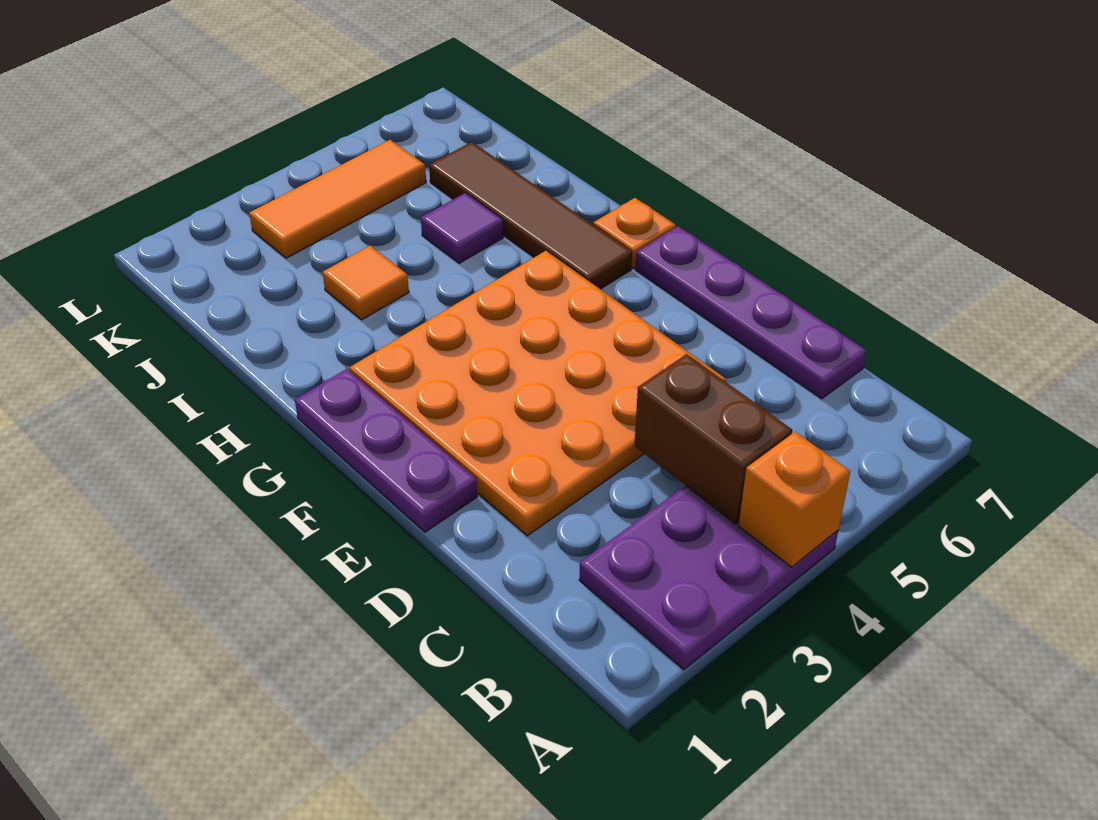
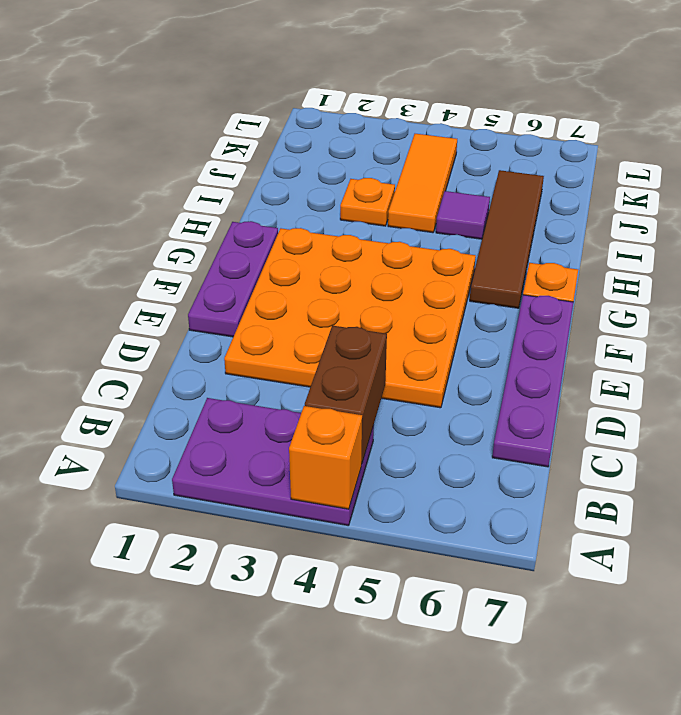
orange 1x1 tile [323,246,409,320] -> orange 1x1 plate [340,178,395,226]
orange 1x3 tile [249,140,426,258] -> orange 1x3 tile turned to [388,134,457,233]

